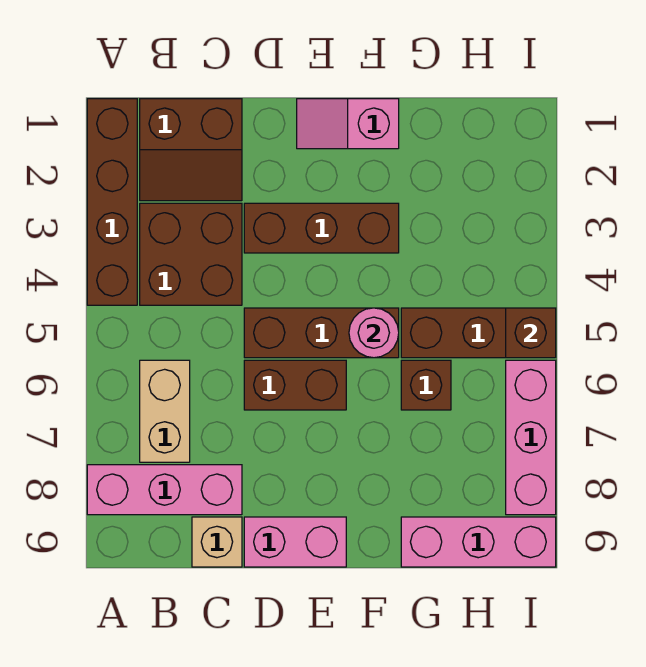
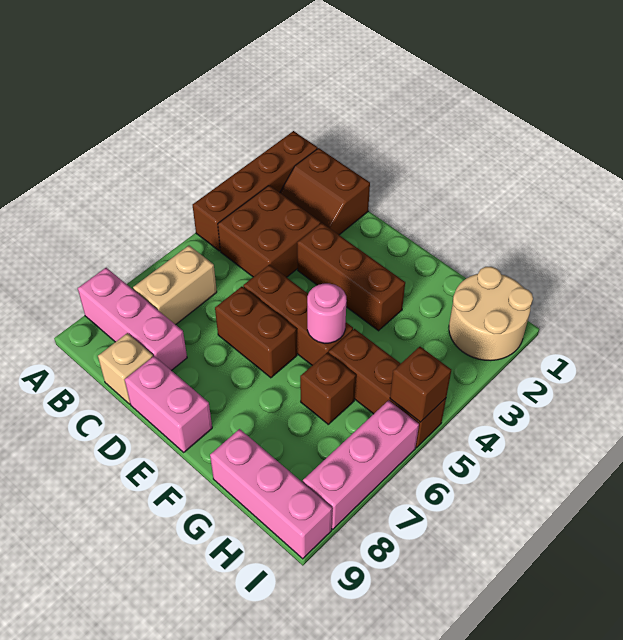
pink 1x2 slope [297,99,399,149] -> none
none -> tan 2x2 round brick [449,267,533,361]

